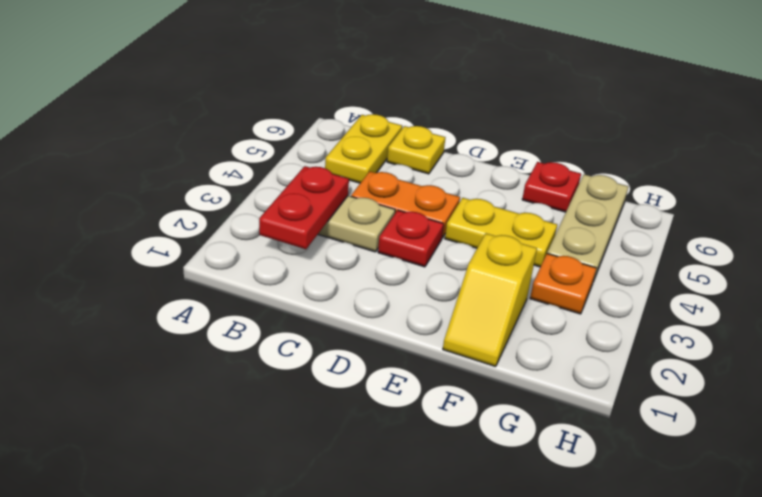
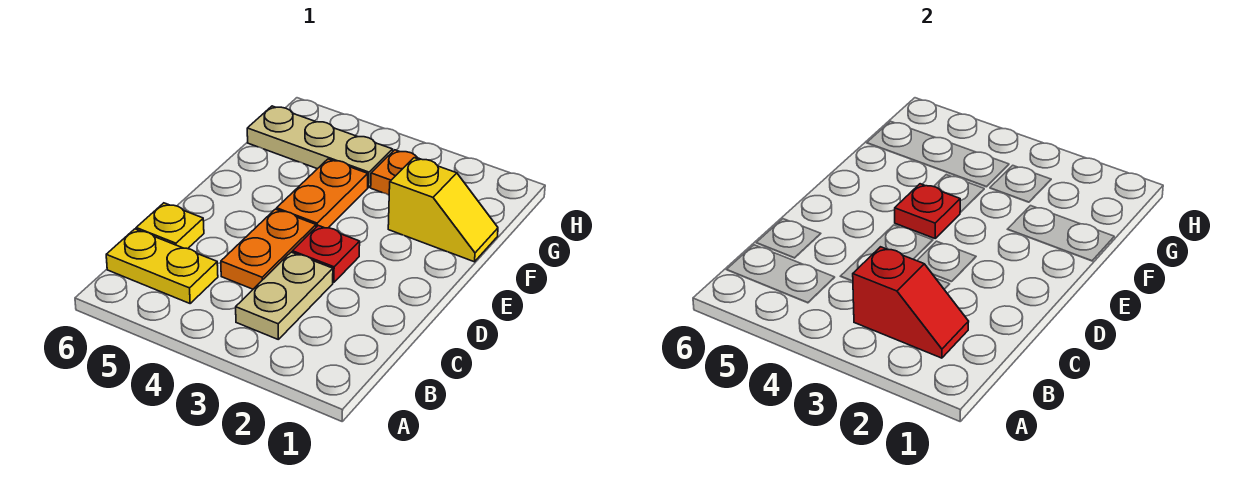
red 1x2 plate [259,166,349,249] -> red 1x2 slope [853,247,969,358]
yellow 1x2 plate [445,198,557,267] -> orange 1x2 plate [277,159,368,228]
red 1x1 plate [522,162,581,212] -> red 1x1 plate moved to [895,184,960,238]

